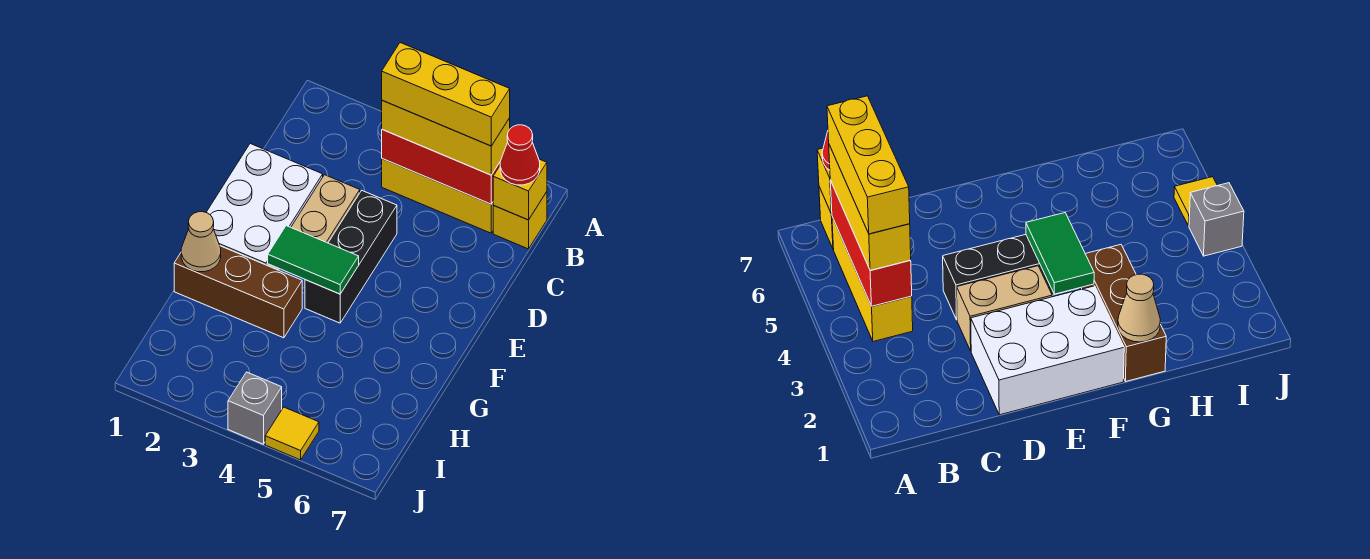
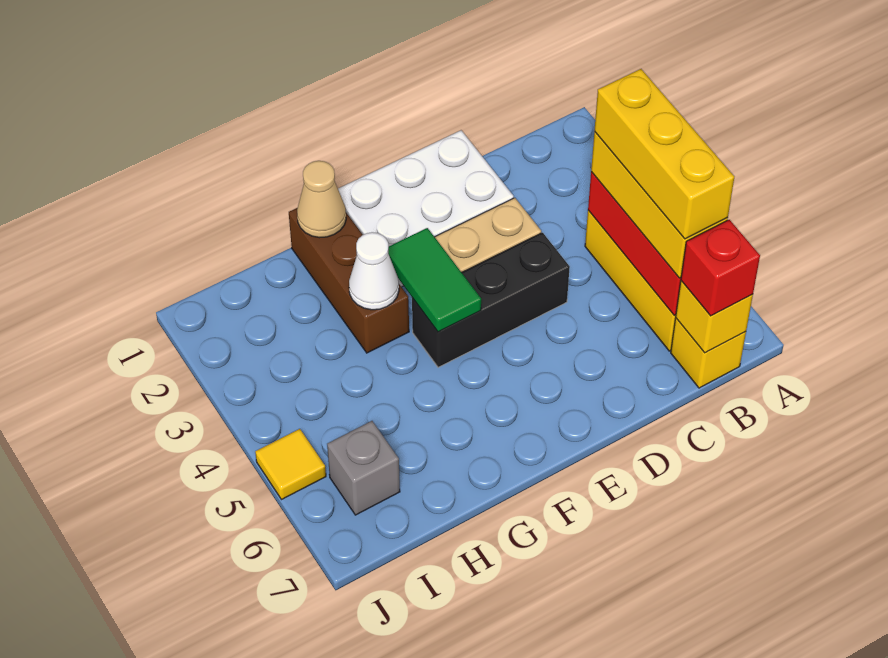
red 1x1 cone [500,125,540,185] -> red 1x1 brick [681,220,760,316]
none -> white 1x1 cone [349,232,399,310]
grey 1x1 brick [228,372,282,444] -> grey 1x1 brick moved to [327,421,400,515]

